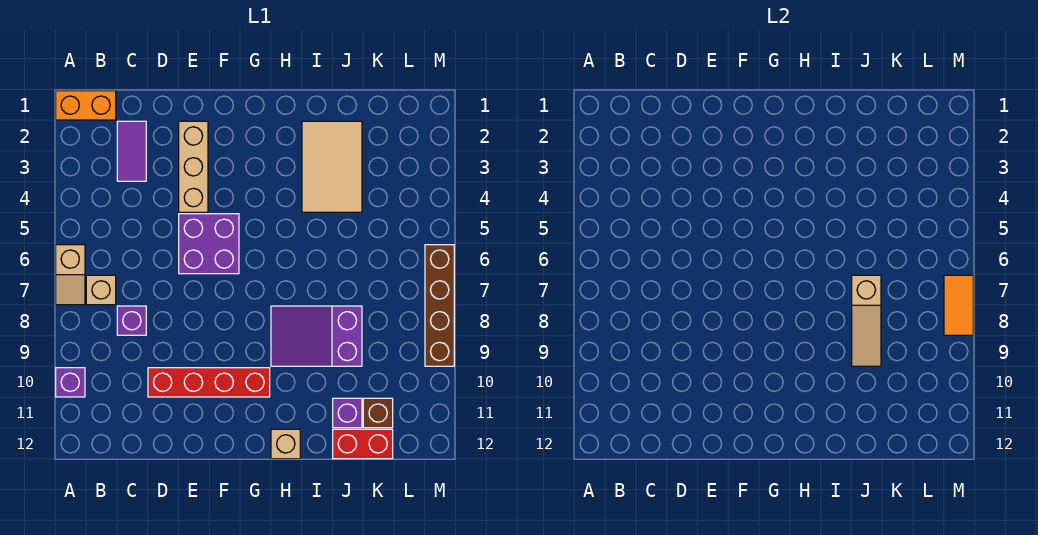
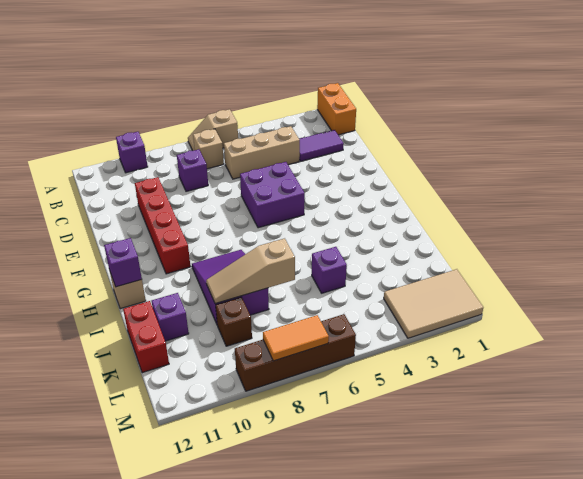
tan 1x3 brick [179,121,208,212] -> tan 1x3 brick moved to [224,126,300,179]
none -> purple 1x1 brick [104,238,142,287]
tan 2x3 tile [302,121,362,212] -> tan 2x3 tile moved to [384,269,483,338]
none -> purple 1x1 brick [312,247,347,293]
brown 1x1 brick [363,398,393,428] -> brown 1x1 brick moved to [216,297,252,346]

